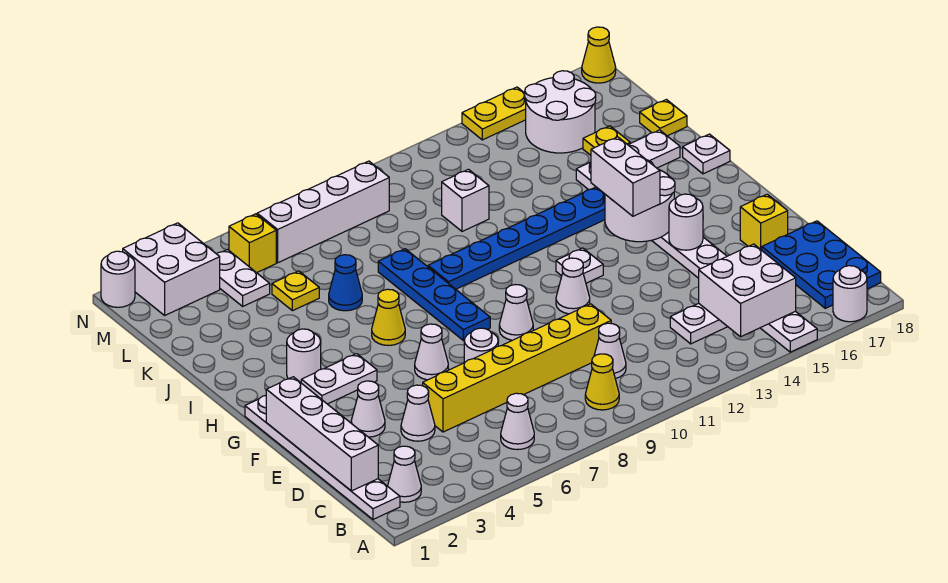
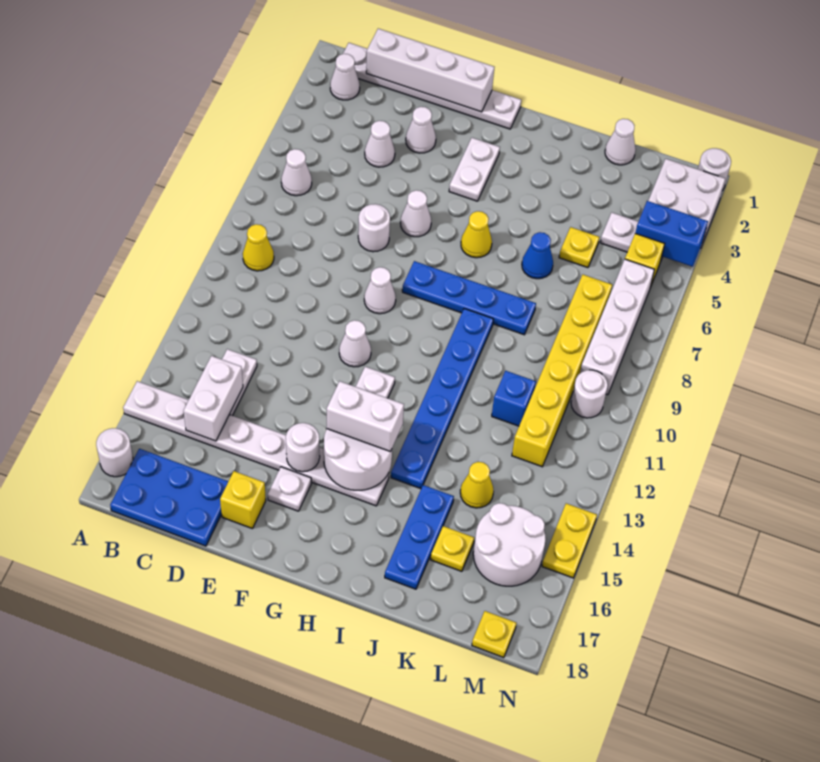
white 2x2 brick [699,244,796,337] -> white 1x2 brick [184,356,243,441]
white 1x1 cone [594,323,626,379] -> white 1x1 cone moved to [605,119,636,165]
yellow 1x6 brick [423,304,611,432] -> yellow 1x6 brick moved to [512,275,612,467]
white 1x1 round brick [287,329,321,382] -> white 1x1 round brick moved to [571,370,608,418]
white 1x1 plate [683,134,730,174] -> white 1x1 plate moved to [268,467,311,511]
white 1x3 plate [576,130,680,190] -> blue 1x3 plate [385,485,454,589]
white 1x1 brick [442,169,489,231] -> blue 1x1 brick [492,371,536,426]
yellow 1x1 plate [640,100,687,136] -> yellow 1x1 plate moved to [472,611,516,658]
none -> blue 1x2 brick [635,201,708,267]
yellow 1x1 cone [582,27,616,83] -> yellow 1x1 cone moved to [460,462,494,508]

